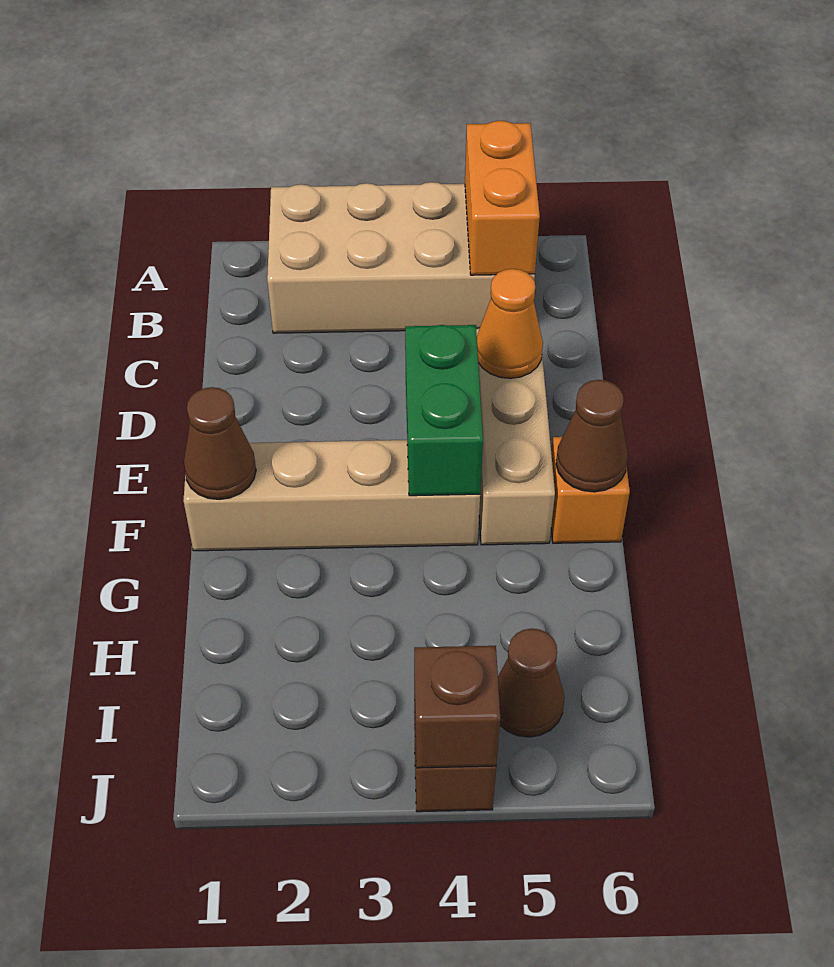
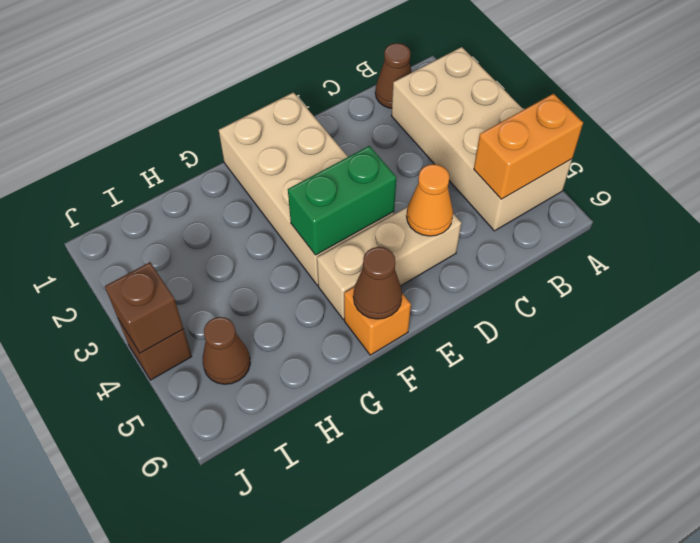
tan 1x4 brick [183,440,480,551] -> tan 2x4 brick [219,93,394,285]
brown 1x1 cone [184,387,256,499] -> brown 1x1 cone moved to [375,43,412,108]

